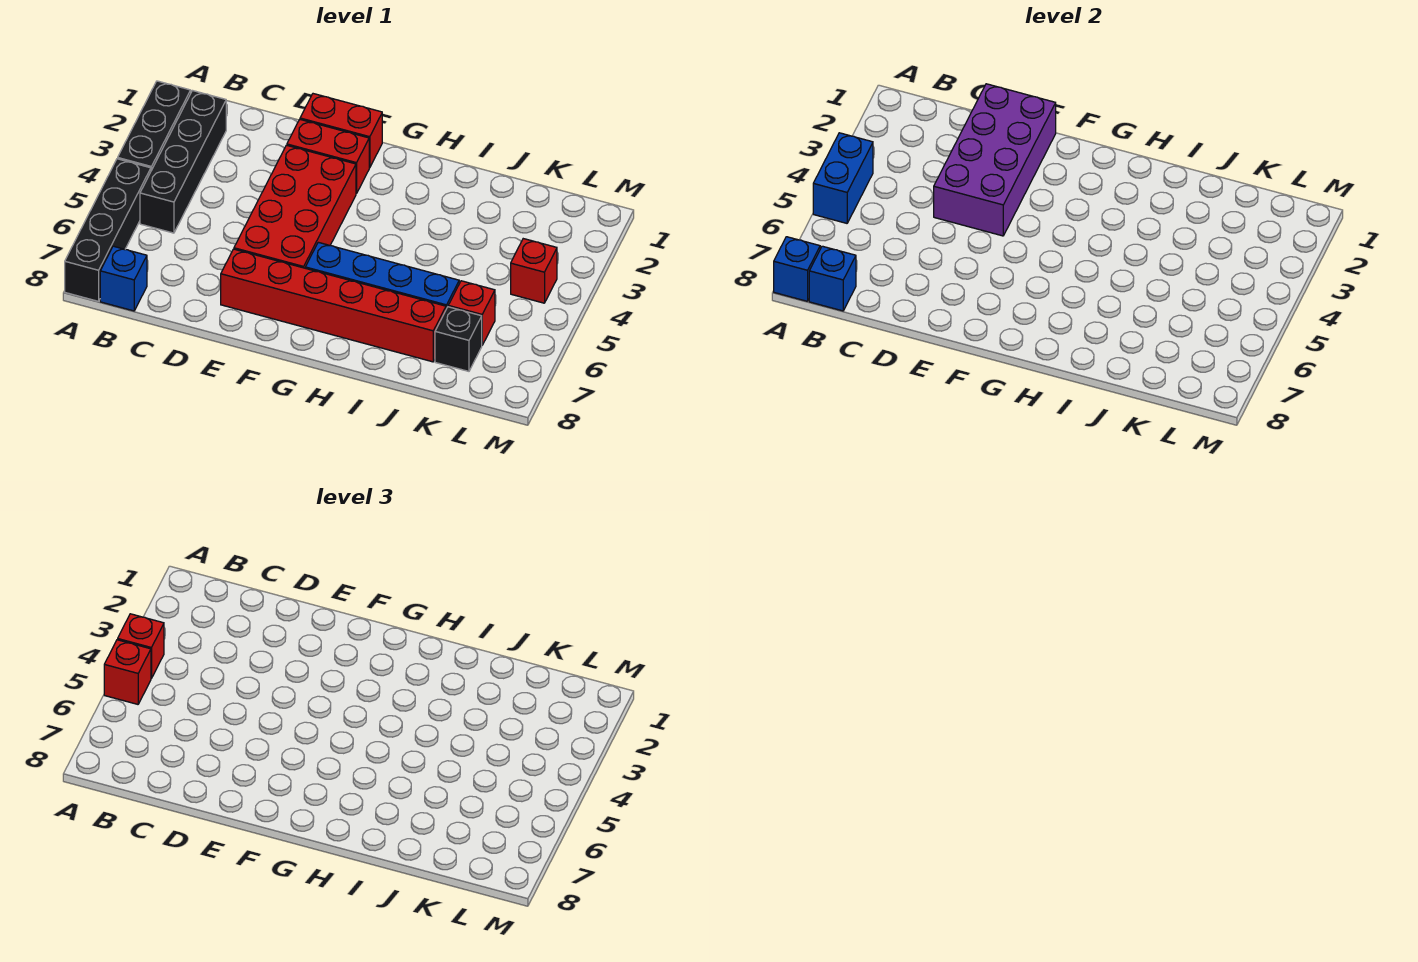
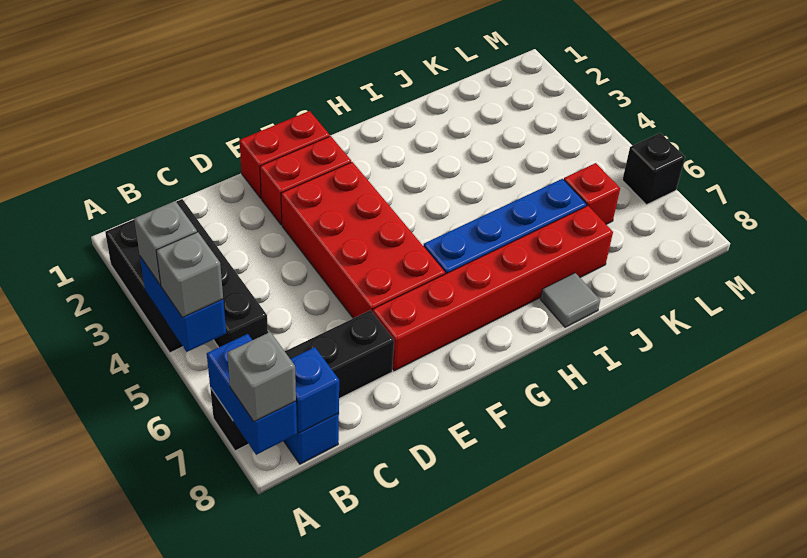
red 1x1 brick [118,614,164,678] -> grey 1x1 brick [134,201,197,285]
black 1x4 brick [65,159,151,301] -> black 1x4 brick turned to [210,310,394,451]
red 1x1 brick [104,640,151,704] -> grey 1x1 brick [156,232,223,318]
blue 1x1 brick [774,237,820,301] -> blue 1x2 brick [207,334,297,455]
none -> grey 1x1 brick [227,332,296,422]
purple 2x4 brick [934,84,1056,236] -> none
none -> grey 1x1 tile [540,273,600,327]
black 1x1 brick [435,307,482,371] -> black 1x1 brick moved to [622,133,685,205]
red 1x1 brick [511,239,557,303] -> none

